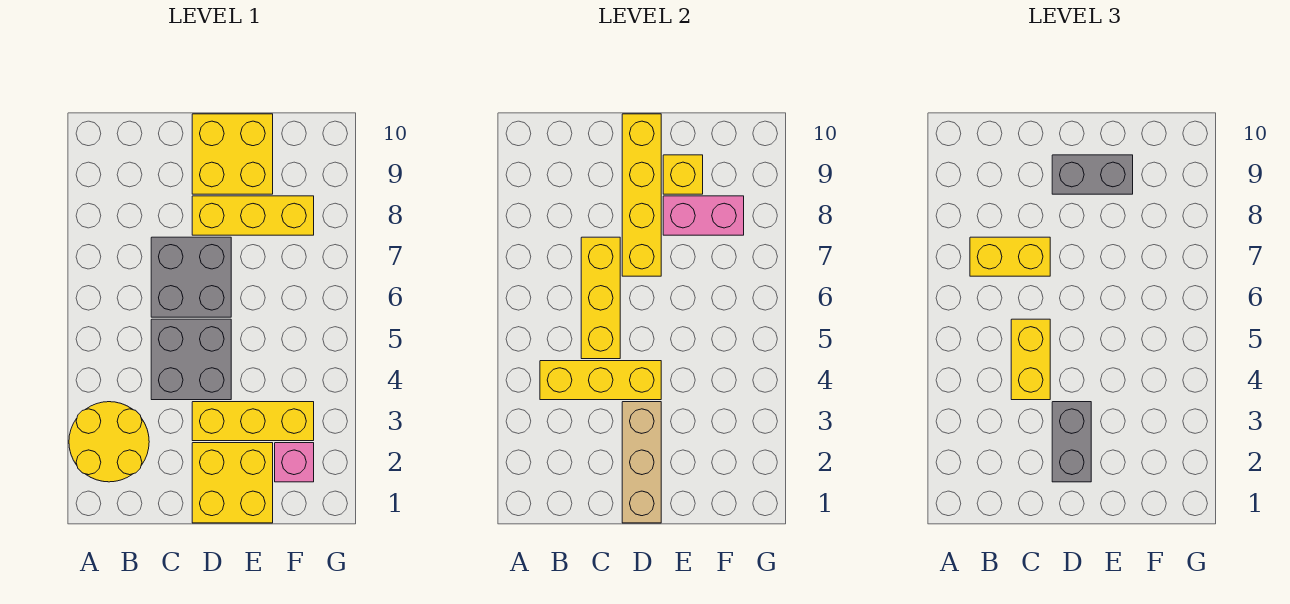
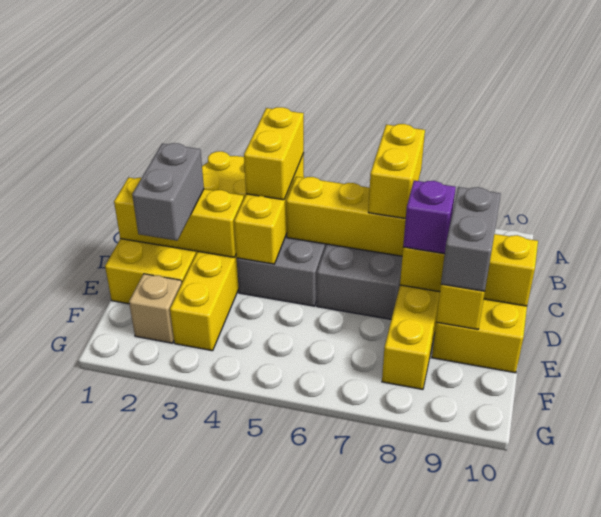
yellow 1x2 brick [1011,319,1050,400] -> yellow 1x2 brick turned to [244,107,304,200]
tan 1x3 brick [622,402,661,523] -> yellow 1x3 brick [114,178,244,257]
grey 1x2 brick [1052,402,1091,482] -> grey 1x2 brick turned to [132,143,204,241]
yellow 1x4 brick [622,114,661,276] -> yellow 1x3 brick [400,234,538,306]
none -> purple 1x1 brick [403,181,456,254]
pink 1x2 brick [663,196,744,235] -> none
pink 1x1 brick [275,443,314,482] -> tan 1x1 brick [129,274,182,343]

